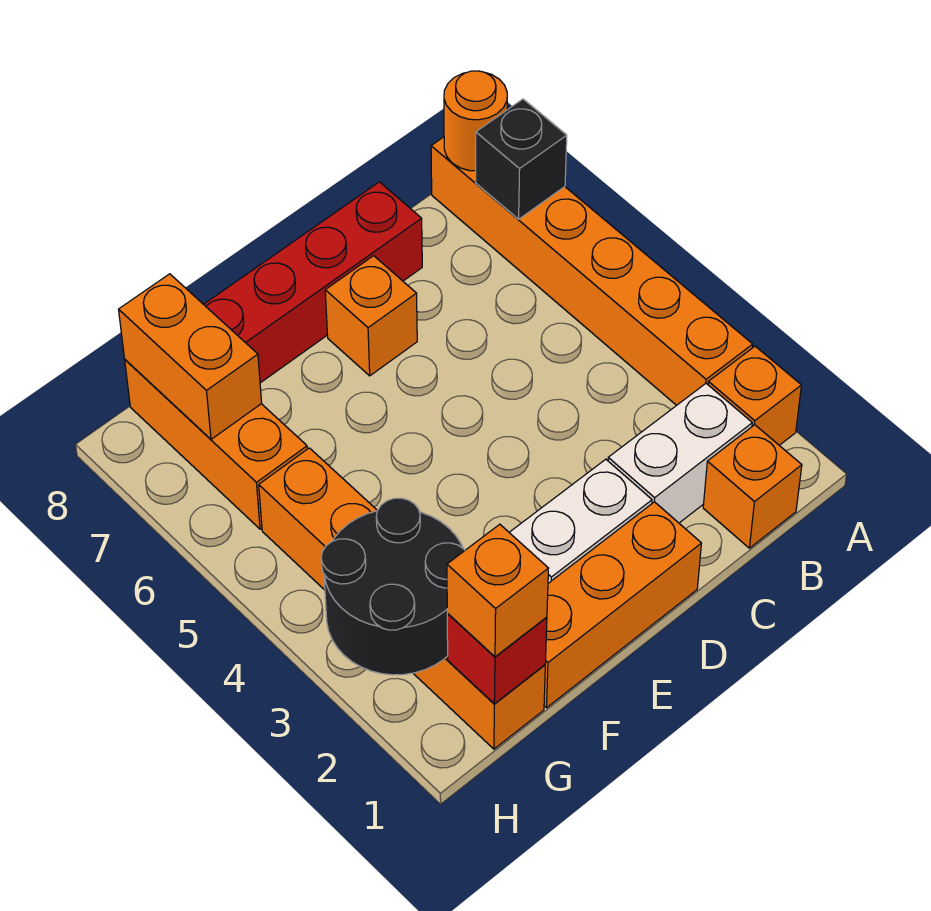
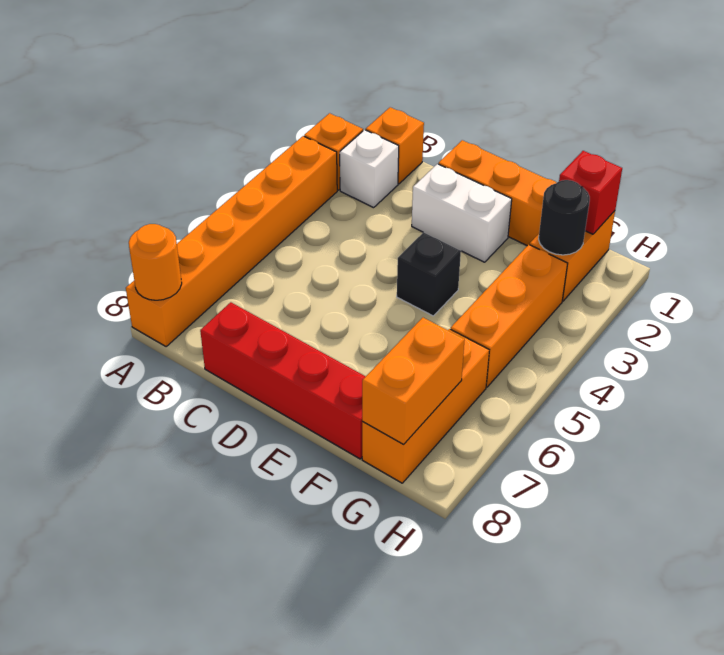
black 1x1 brick [476,99,567,219] -> black 1x1 brick moved to [397,232,461,316]
white 1x2 brick [608,384,752,523] -> white 1x1 brick [340,130,399,208]
orange 1x1 brick [325,256,417,376] -> none
orange 1x1 brick [447,524,549,657] -> none
black 2x2 round brick [321,498,465,675] -> black 1x1 round brick [539,180,590,255]

